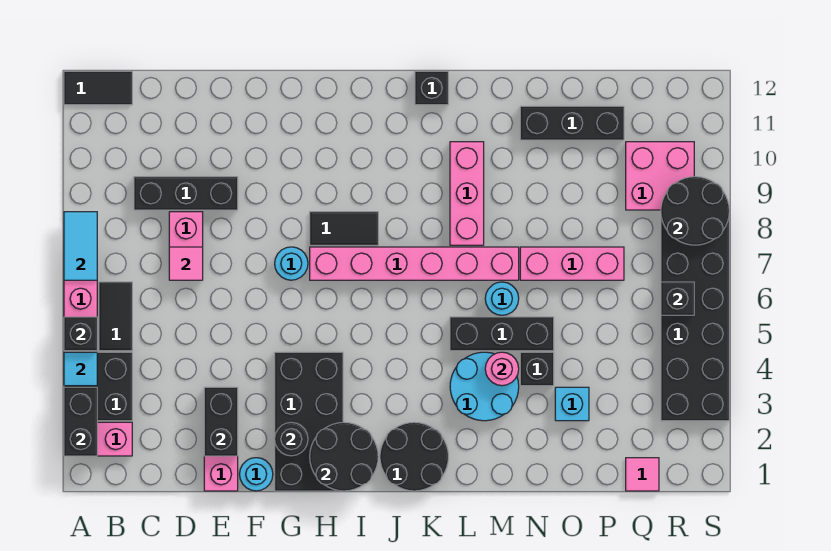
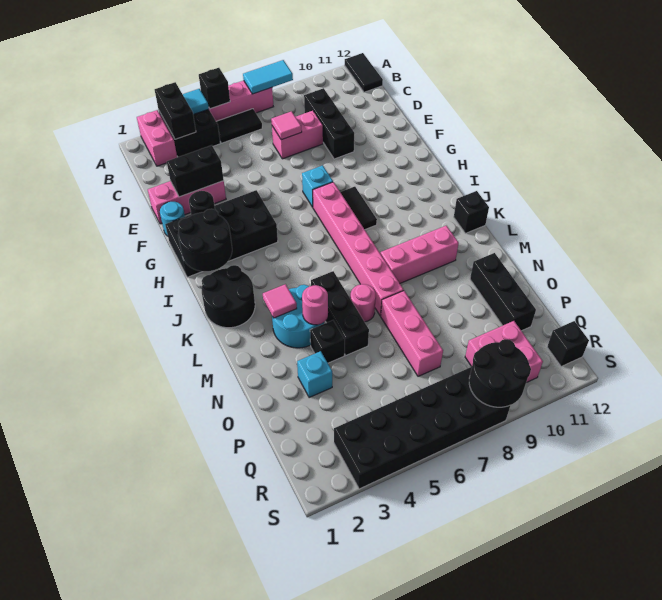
black 1x2 brick [64,387,97,456] -> black 1x2 brick turned to [155,82,196,139]
cyan 1x1 round brick [275,247,308,280] -> cyan 1x1 brick [302,165,333,207]
cyan 1x1 round brick [485,282,519,315] -> pink 1x1 round brick [351,284,376,322]
pink 1x1 tile [626,458,659,491] -> pink 1x1 tile moved to [263,284,297,318]
black 1x1 brick [661,282,694,315] -> black 1x1 brick moved to [547,321,589,366]

